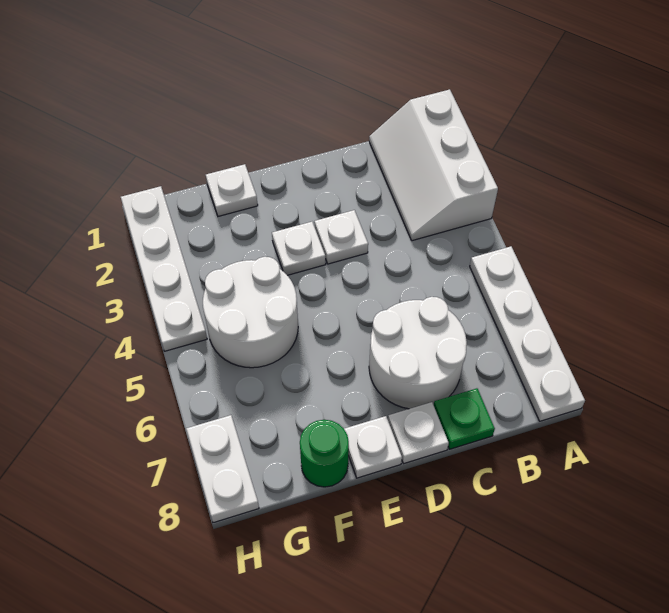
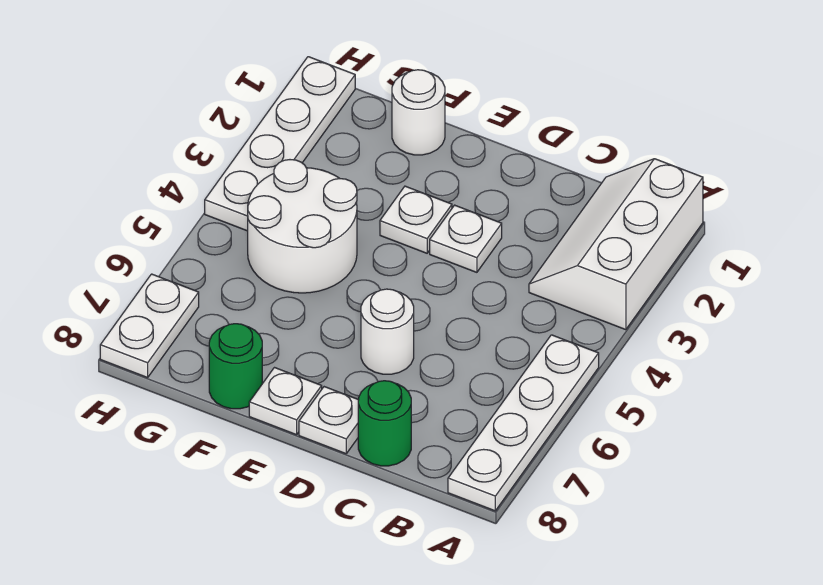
white 2x2 round brick [369,297,467,409] -> white 1x1 round brick [361,289,414,374]
green 1x1 plate [434,388,495,449] -> green 1x1 round brick [358,381,411,466]
white 1x1 plate [206,164,258,216] -> white 1x1 round brick [392,70,445,155]

